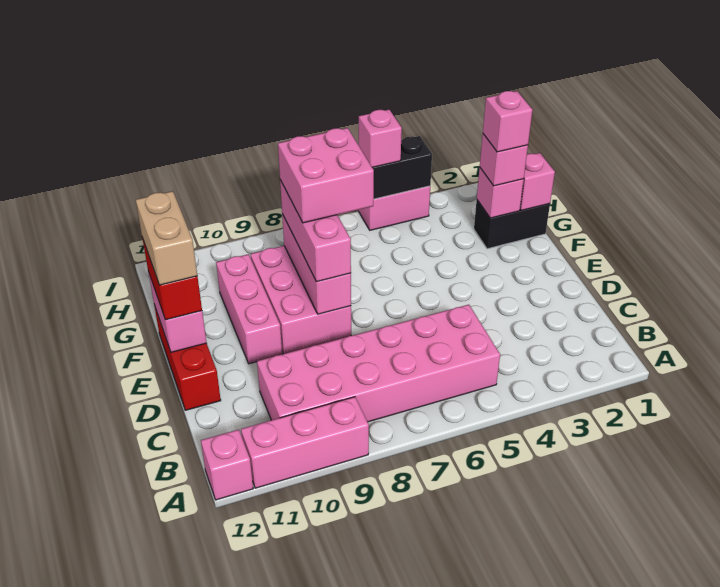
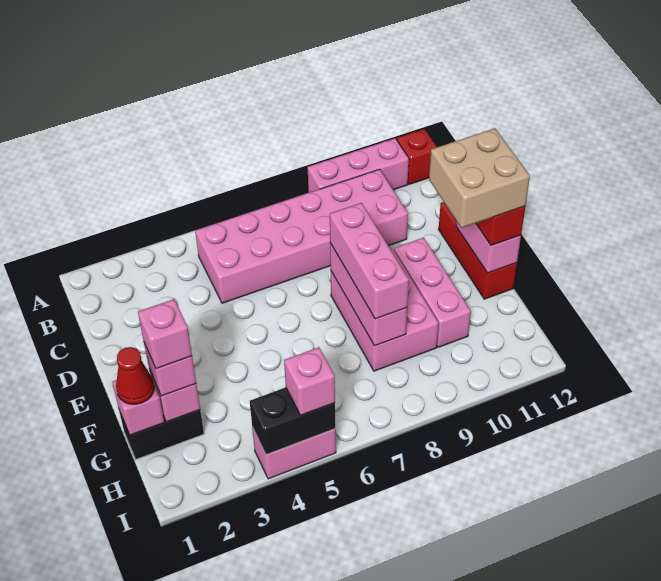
pink 1x1 brick [201,430,253,500] -> red 1x1 brick [397,129,437,184]
tan 1x2 brick [136,191,197,285] -> tan 2x2 brick [429,128,530,228]
pink 2x2 brick [278,128,374,223] -> none
none -> red 1x1 cone [116,347,154,404]

